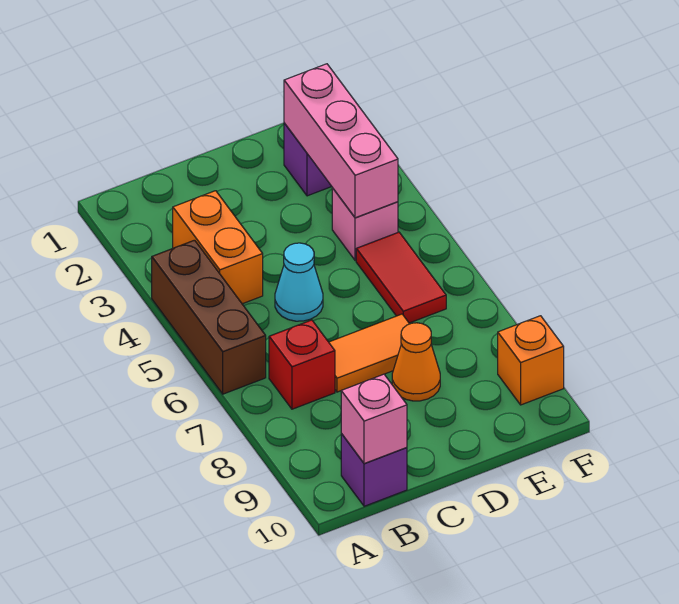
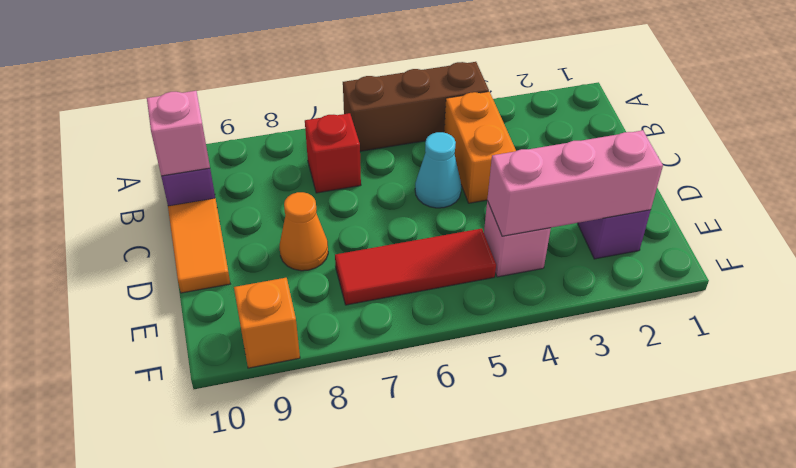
orange 1x2 brick [173,191,263,304] -> orange 1x2 brick turned to [444,92,516,203]
orange 1x2 tile [329,314,409,392] -> orange 1x2 tile moved to [168,198,230,293]
red 1x2 tile [356,232,446,323] -> red 1x3 tile [335,229,496,305]

